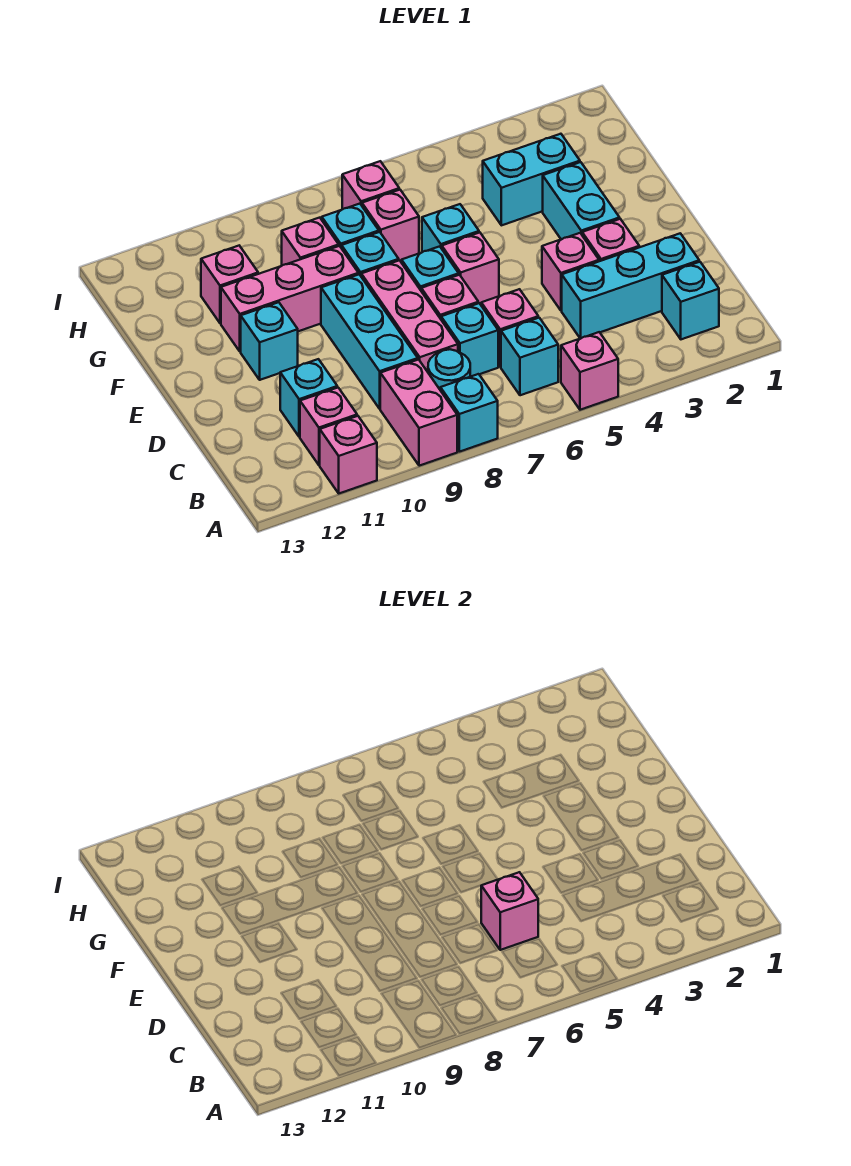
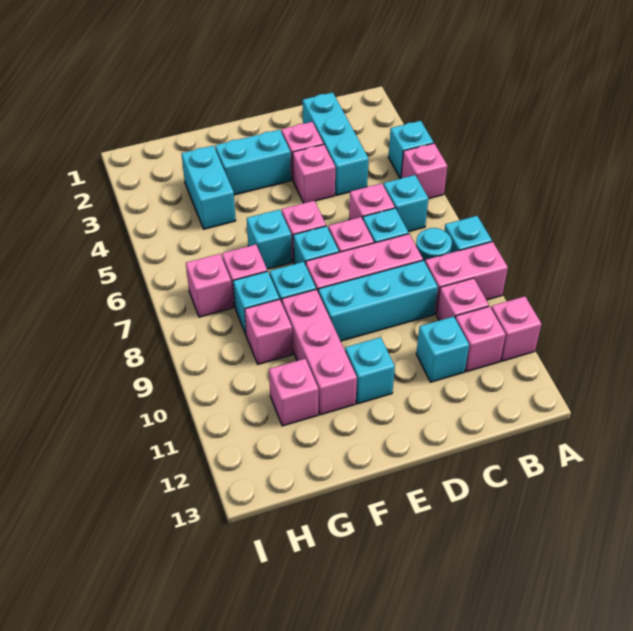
cyan 1x1 brick [662,262,719,339] -> cyan 1x1 brick moved to [388,121,434,179]
pink 1x1 brick [481,872,538,950] -> pink 1x1 brick moved to [437,278,489,321]

